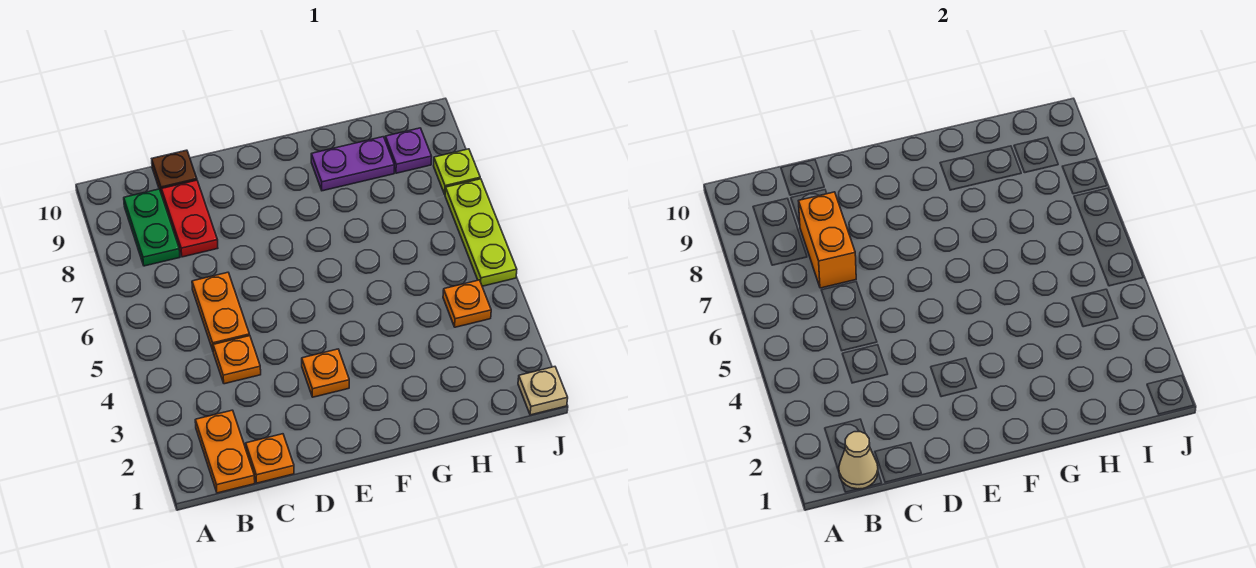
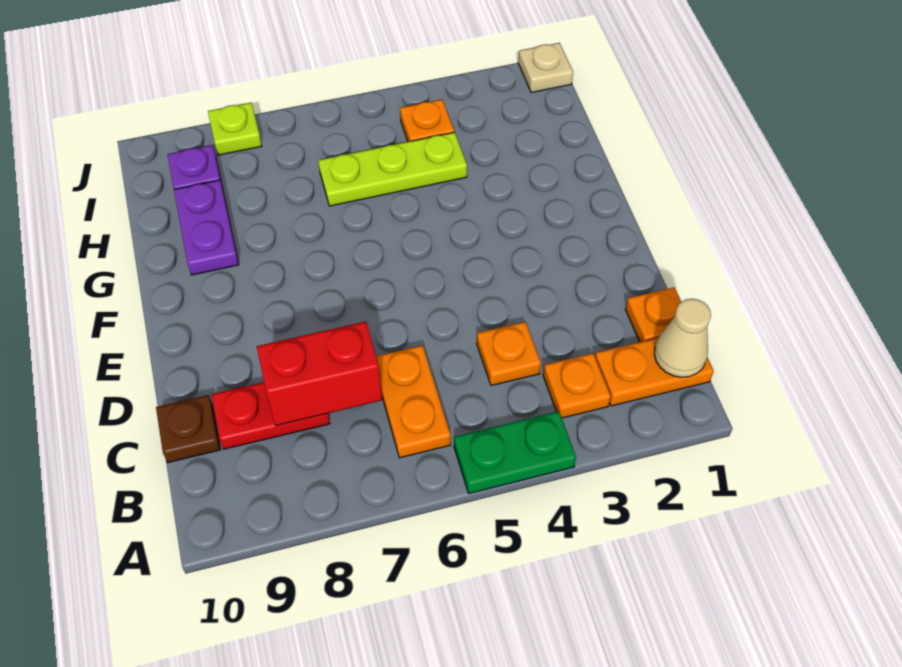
green 1x2 plate [124,189,180,266] -> green 1x2 plate moved to [454,411,576,494]
orange 1x2 plate [192,272,250,350] -> orange 1x2 plate turned to [376,345,451,458]
orange 1x2 brick [799,192,856,288] -> red 1x2 brick [257,322,382,425]
orange 1x1 plate [302,349,349,397] -> orange 1x1 plate moved to [543,353,611,418]
lime 1x3 plate [445,179,517,286] -> lime 1x3 plate moved to [318,132,467,206]

